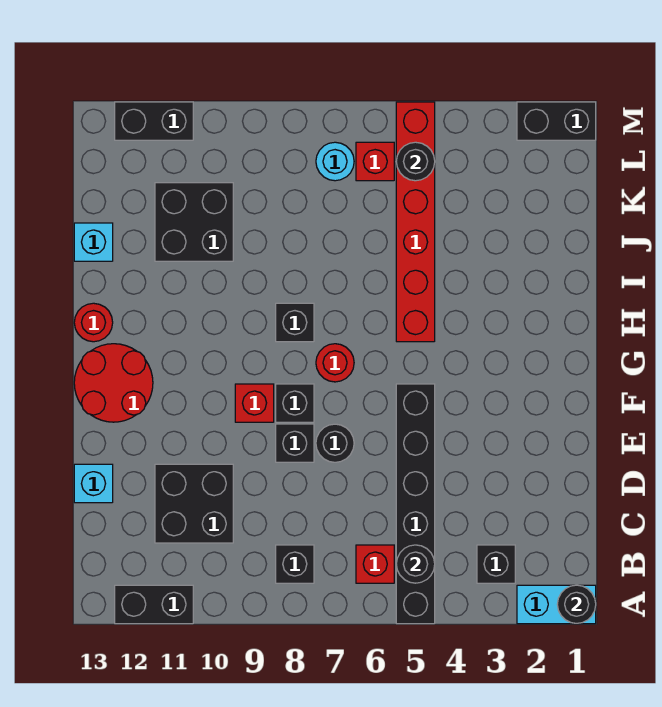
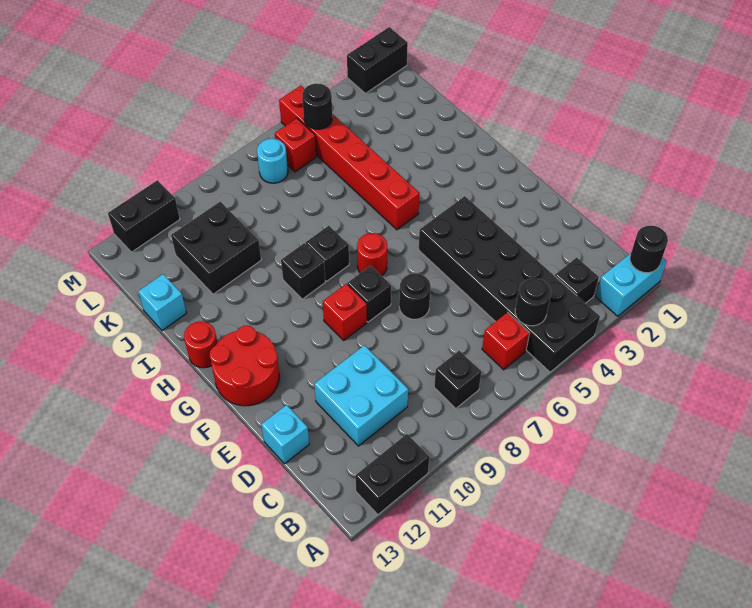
black 1x6 brick [396,384,435,624] -> black 2x6 brick [419,196,600,372]
black 2x2 brick [155,464,233,543] -> cyan 2x2 brick [314,345,408,446]
black 1x1 brick [276,424,314,462] -> black 1x1 brick moved to [281,243,325,299]

